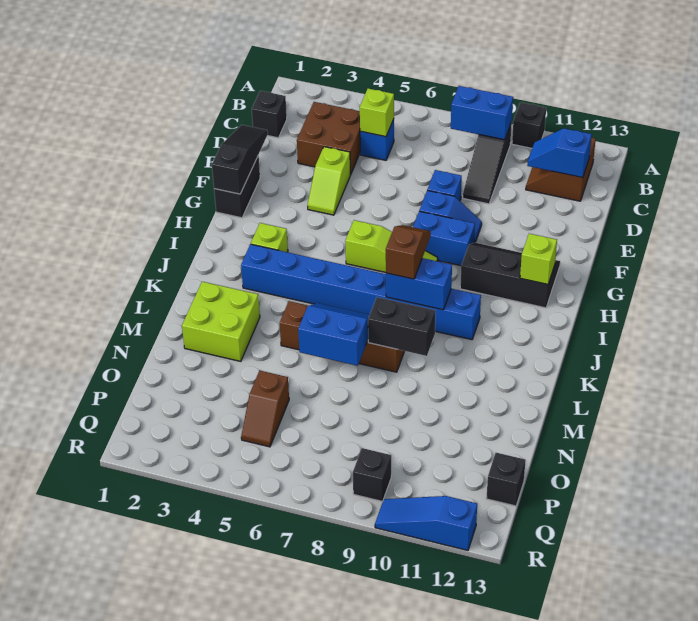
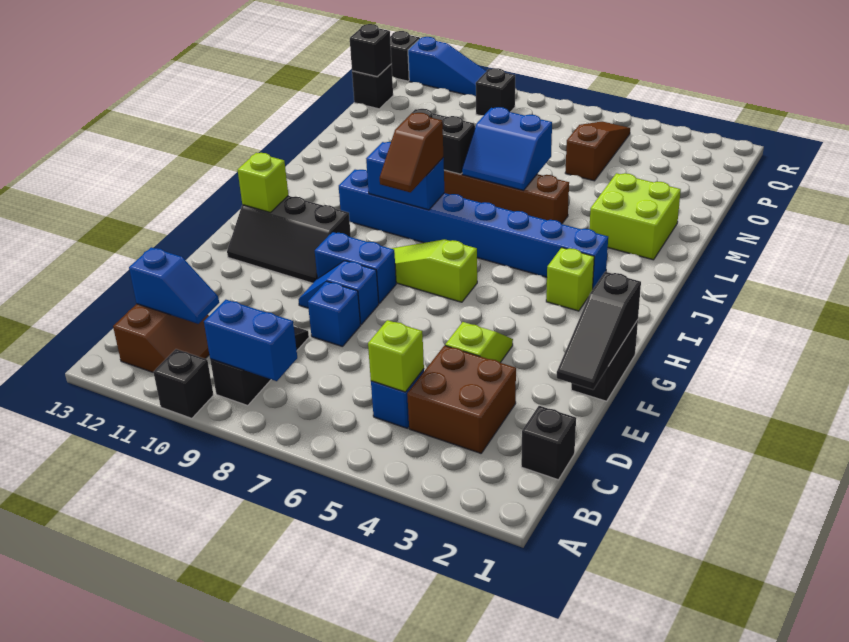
brown 1x2 slope [241,371,289,447] -> brown 1x3 slope [565,121,630,181]
none -> black 1x1 brick [350,24,392,77]
none -> black 1x1 brick [390,31,420,81]

